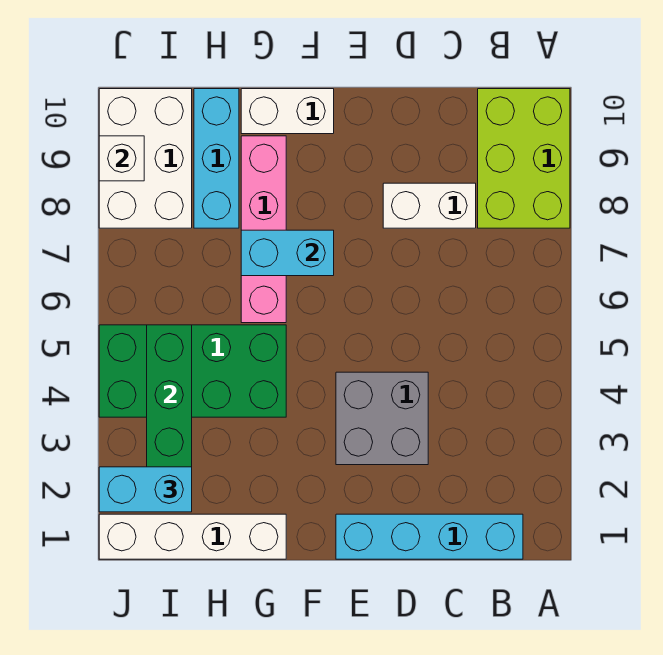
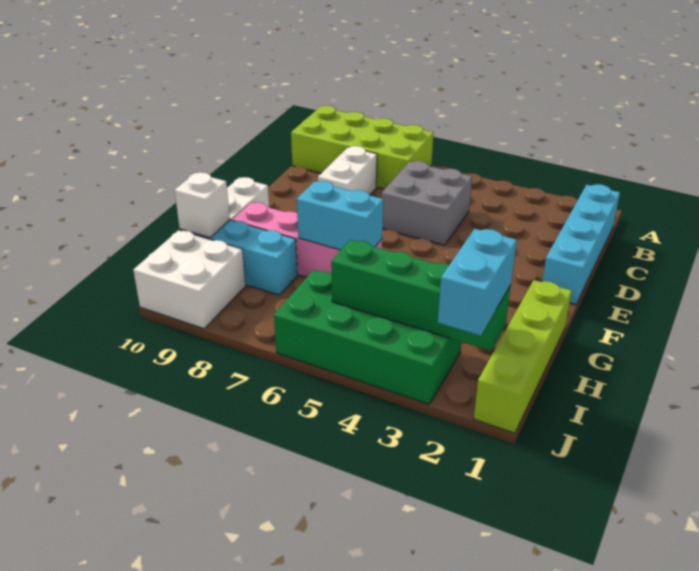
lime 2x3 brick [478,89,570,228] -> lime 2x4 brick [291,106,433,189]
grey 2x2 brick [336,372,428,465] -> grey 2x2 brick moved to [382,161,472,245]
cyan 1x2 brick [241,230,334,276] -> cyan 1x2 brick turned to [297,181,383,250]
white 1x4 brick [99,514,286,559] -> lime 1x4 brick [474,280,572,433]
green 2x4 brick [99,325,286,417] -> green 2x4 brick turned to [274,270,461,404]
white 2x3 brick [99,89,192,228] -> white 2x2 brick [133,230,246,329]
white 1x1 brick [99,136,144,181] -> white 1x1 brick moved to [175,172,230,238]

